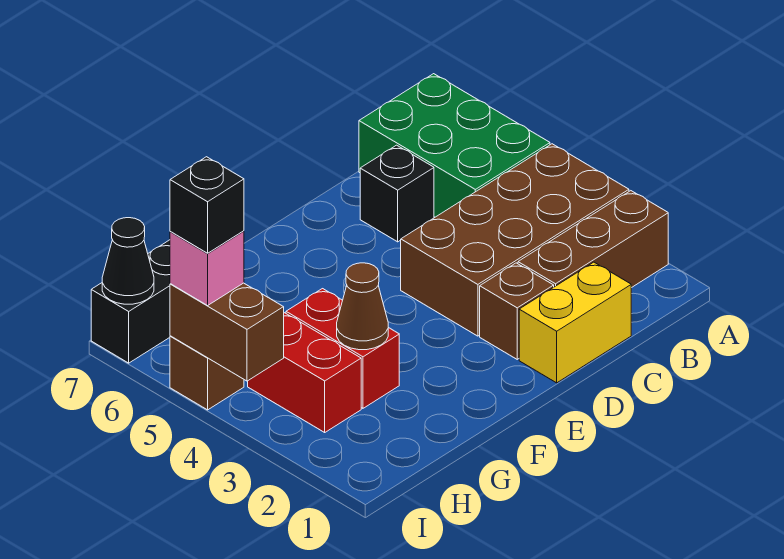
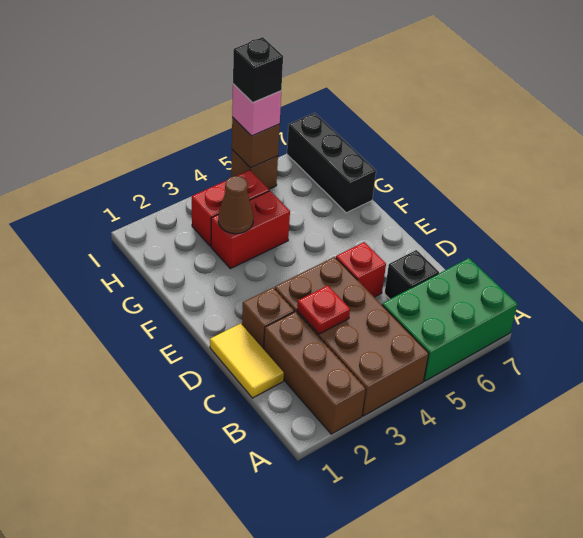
yellow 1x2 brick [519,262,631,383] -> yellow 1x2 tile [210,323,284,398]
none -> red 1x1 plate [297,285,350,334]
none -> red 1x1 brick [336,242,386,297]
brown 1x2 brick [170,283,284,381] -> brown 1x1 brick [232,117,280,168]
black 1x1 cone [102,218,154,304] -> none

